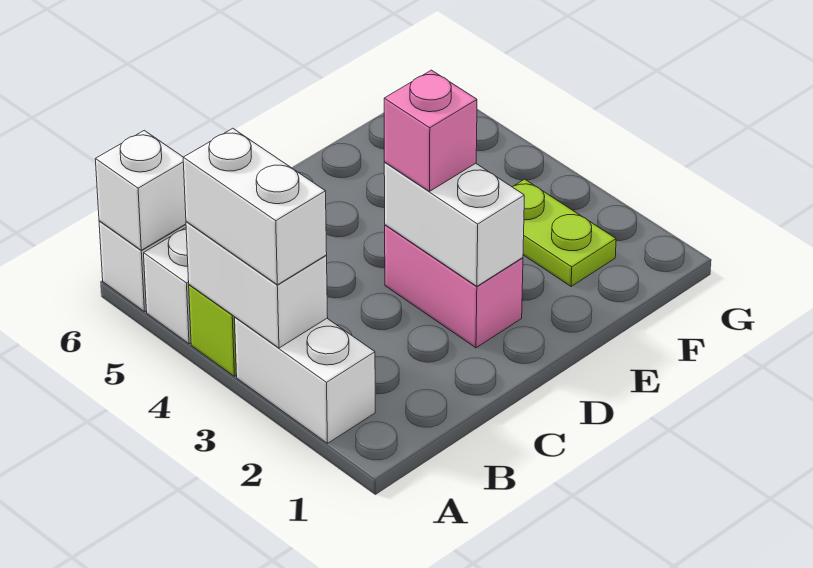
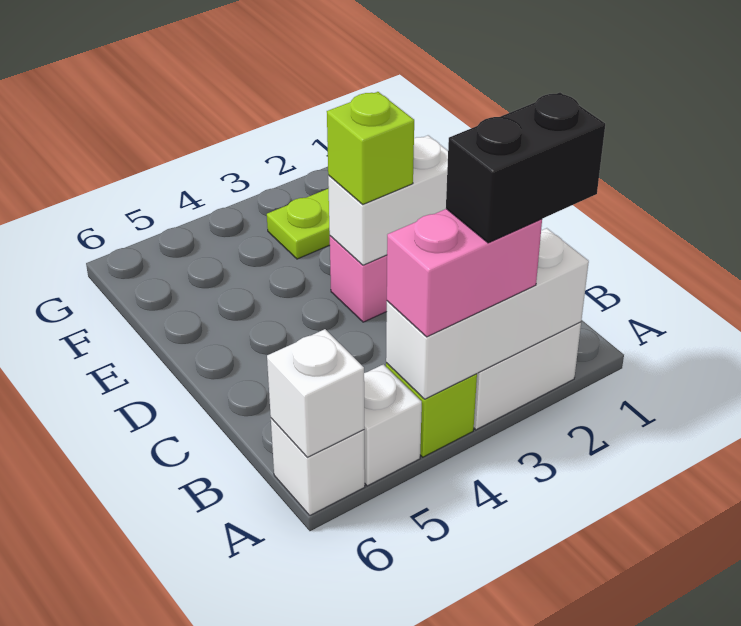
none -> black 1x2 brick [446,93,605,243]
white 1x2 brick [186,221,328,348] -> white 1x3 brick [386,228,589,399]
white 1x2 brick [183,128,327,285] -> pink 1x2 brick [387,209,542,337]
pink 1x1 brick [384,70,477,191] -> lime 1x1 brick [327,92,414,204]

